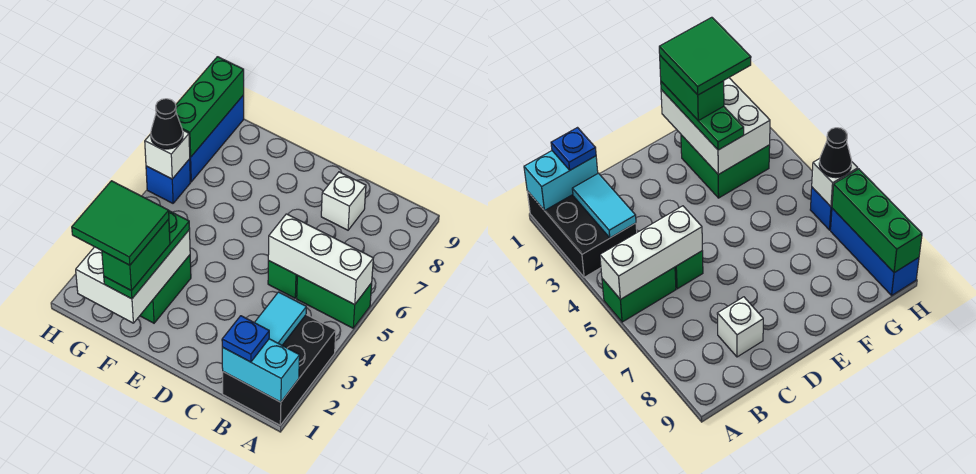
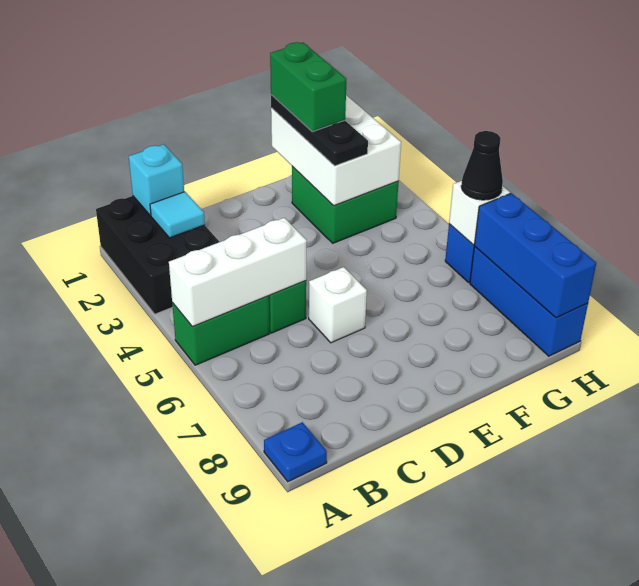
cyan 1x2 brick [222,339,300,402] -> cyan 1x1 brick [129,144,184,216]
blue 1x1 plate [222,316,269,362] -> blue 1x1 plate moved to [264,422,327,482]
cyan 1x2 tile [254,292,306,345] -> cyan 1x1 tile [150,192,205,238]
white 1x1 brick [321,172,366,230] -> white 1x1 brick moved to [309,267,367,343]
green 1x3 plate [104,211,190,299] -> black 1x3 plate [271,95,368,166]
green 2x2 tile [72,181,169,265] -> none
green 1x3 brick [176,57,244,157] -> blue 1x3 brick [474,193,596,318]

